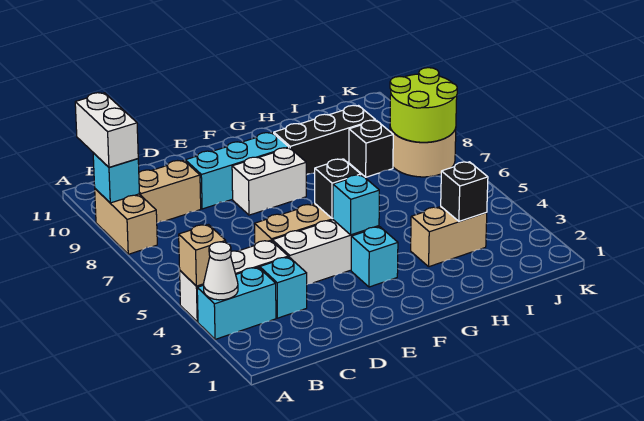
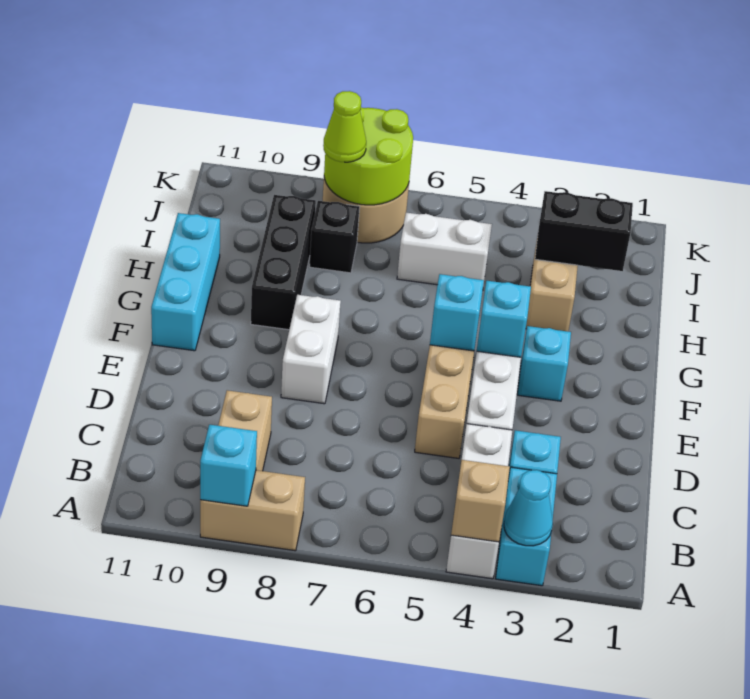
white 1x1 cone [204,242,238,300] -> cyan 1x1 cone [504,470,553,546]
white 1x2 brick [75,93,138,167] -> white 1x2 brick moved to [397,213,492,285]
cyan 1x3 brick [185,133,289,209] -> cyan 1x3 brick moved to [151,213,220,351]
black 1x1 brick [315,159,361,219] -> cyan 1x1 brick [430,274,484,351]
black 1x1 brick [441,162,488,221] -> black 1x2 brick [535,191,633,271]
none -> lime 1x1 cone [323,91,366,162]

